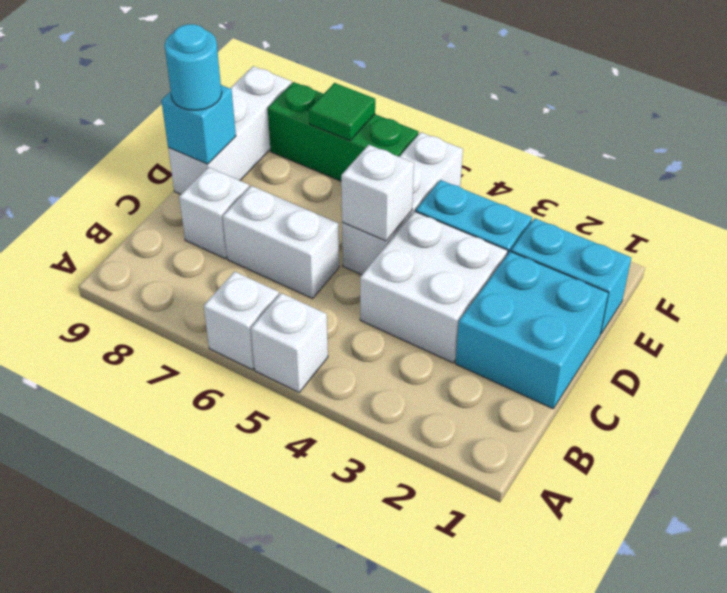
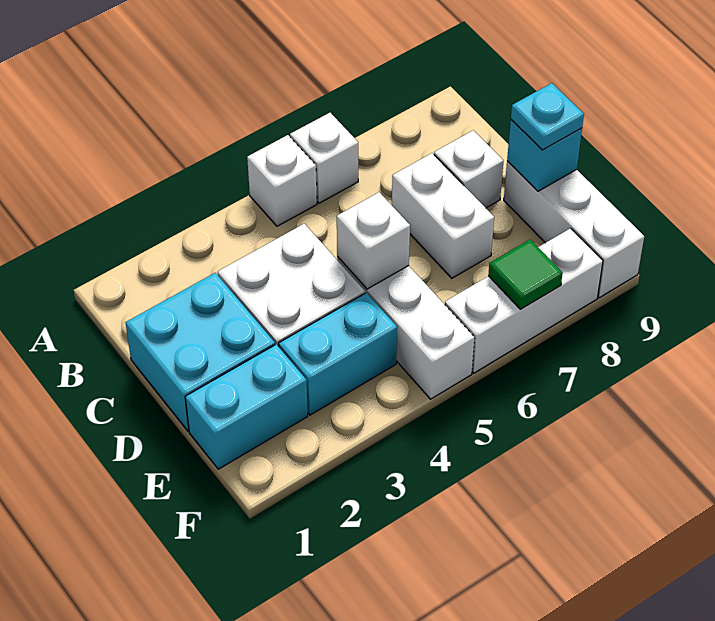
white 1x2 brick [223,186,339,299] -> white 1x2 brick turned to [392,153,494,278]
cyan 1x1 round brick [165,24,222,110] -> cyan 1x1 plate [511,83,584,150]
green 1x3 brick [268,82,418,181] -> white 1x3 brick [445,228,603,373]

